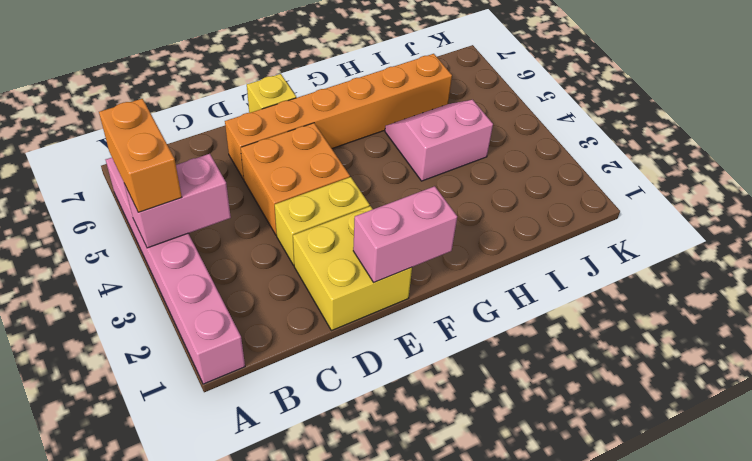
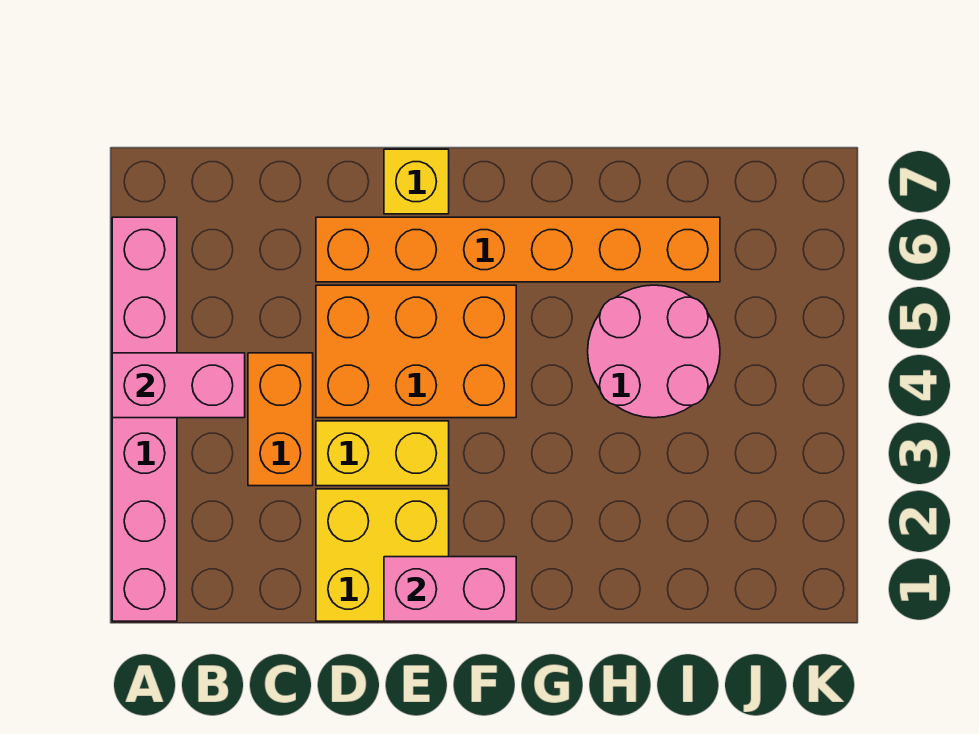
orange 1x2 brick [99,99,182,212] -> orange 1x2 brick moved to [248,353,313,486]
orange 2x2 brick [241,123,350,235] -> orange 2x3 brick [316,285,516,418]
pink 2x2 slope [385,100,493,181] -> pink 2x2 round brick [588,285,720,418]

